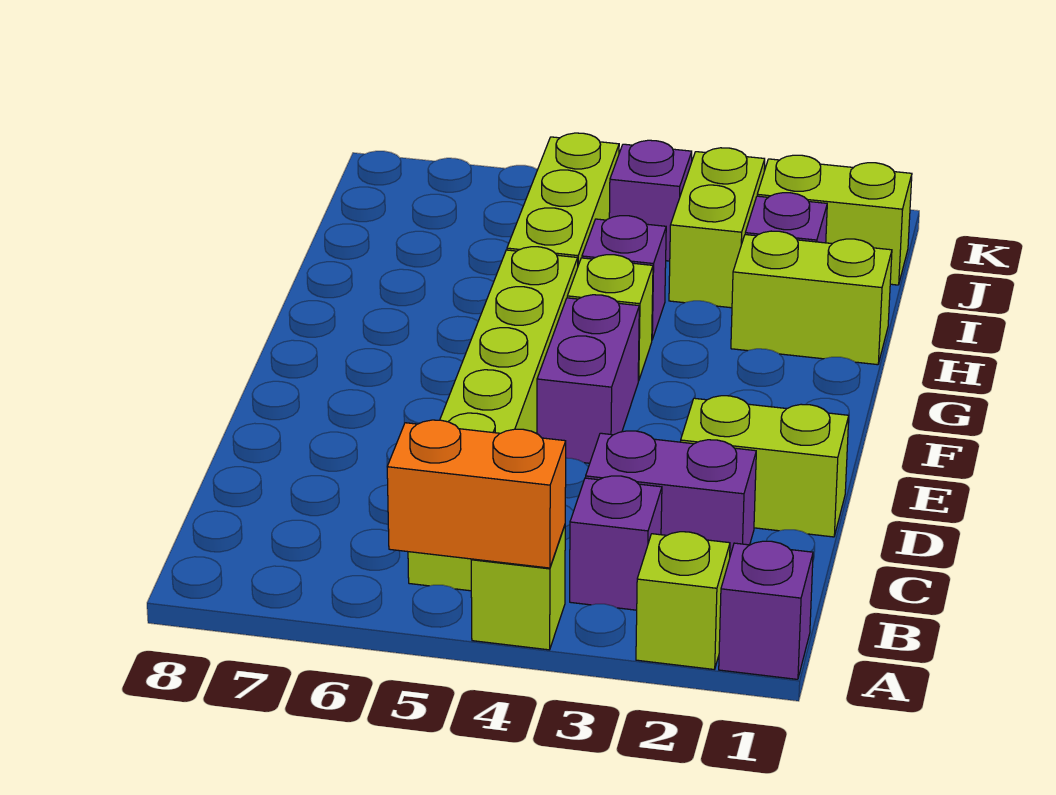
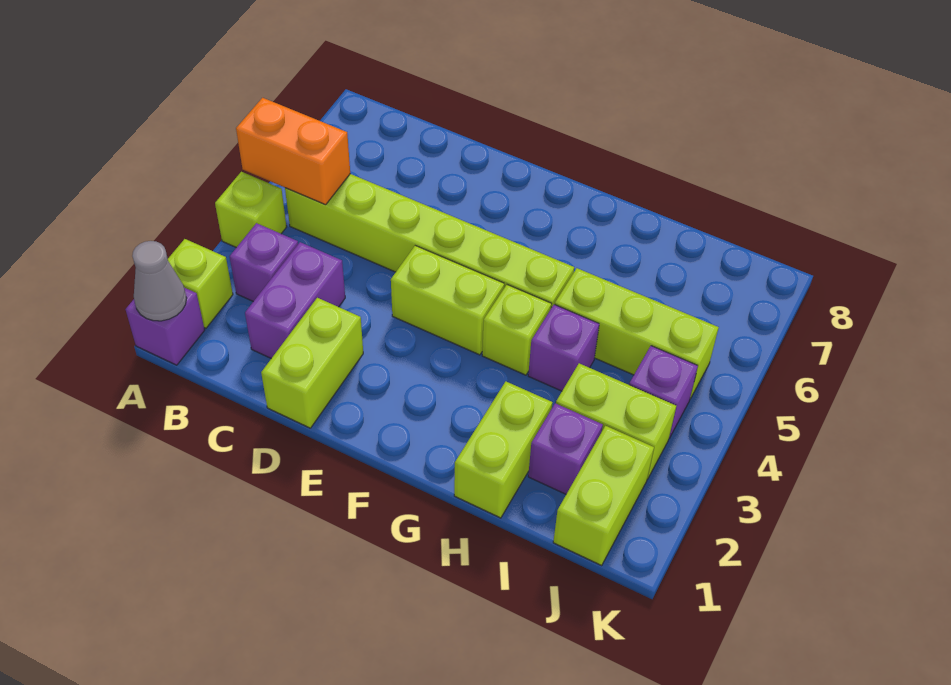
none -> grey 1x1 cone [132,241,187,321]
orange 1x2 brick [387,420,566,568] -> orange 1x2 brick turned to [236,98,350,205]
purple 1x2 brick [537,295,639,463] -> lime 1x2 brick [391,246,504,355]

